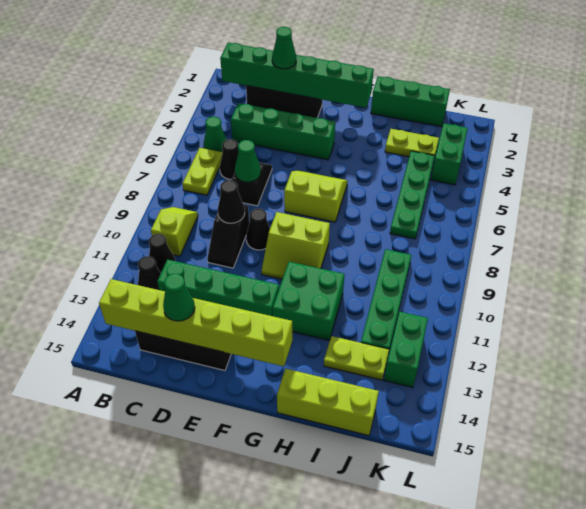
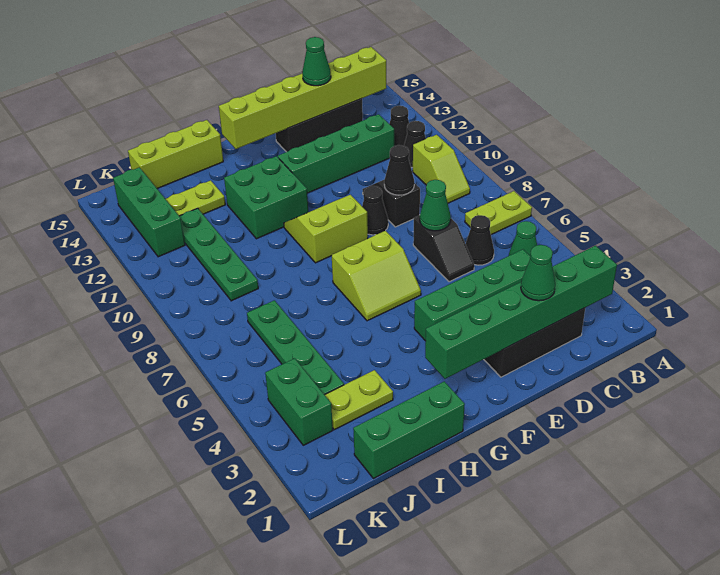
lime 1x2 plate [183,148,222,195] -> lime 1x2 plate turned to [465,191,532,235]
green 1x2 brick [384,311,428,387] -> green 1x3 brick [113,167,185,257]

